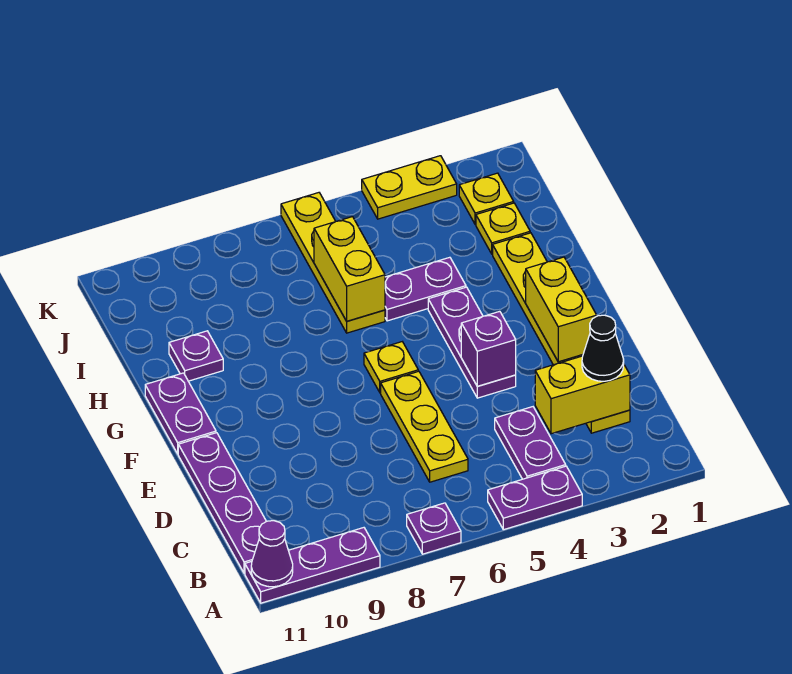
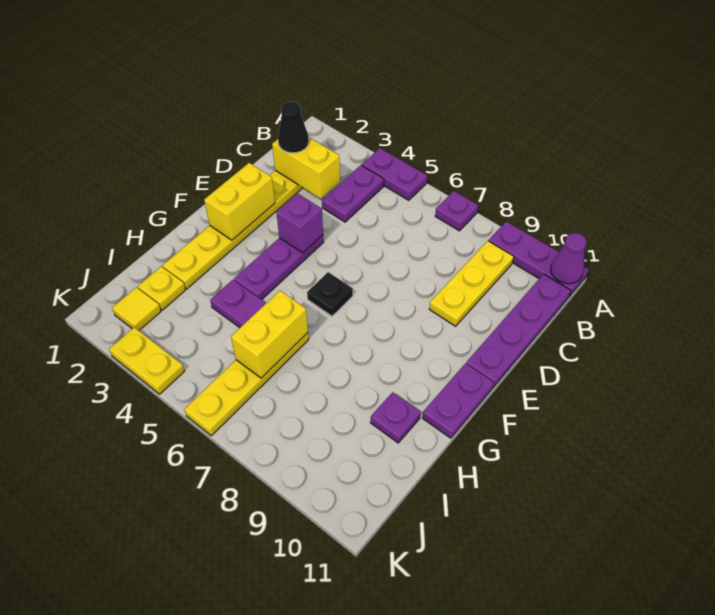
yellow 1x3 plate [381,371,468,482] -> yellow 1x3 plate moved to [429,241,514,326]
yellow 1x1 plate [364,342,418,393] -> black 1x1 plate [307,272,353,316]
yellow 1x1 plate [459,173,514,224] -> yellow 1x1 tile [112,287,161,330]

